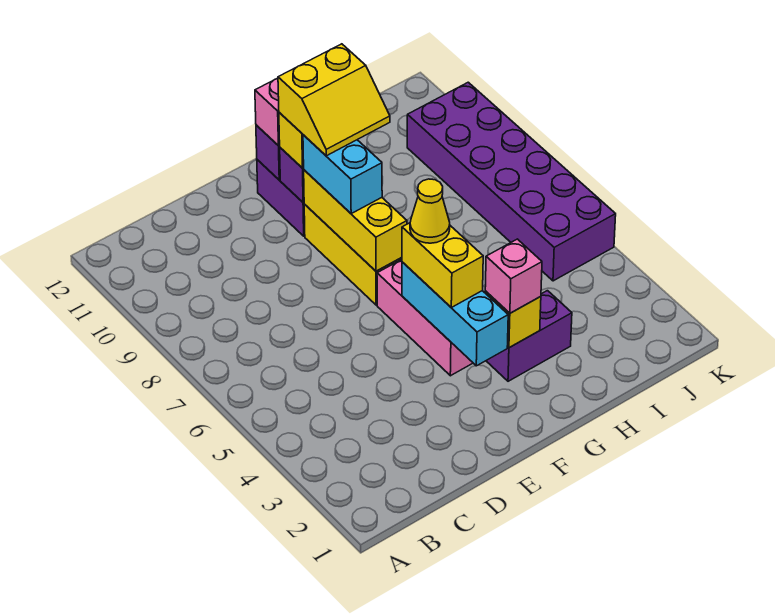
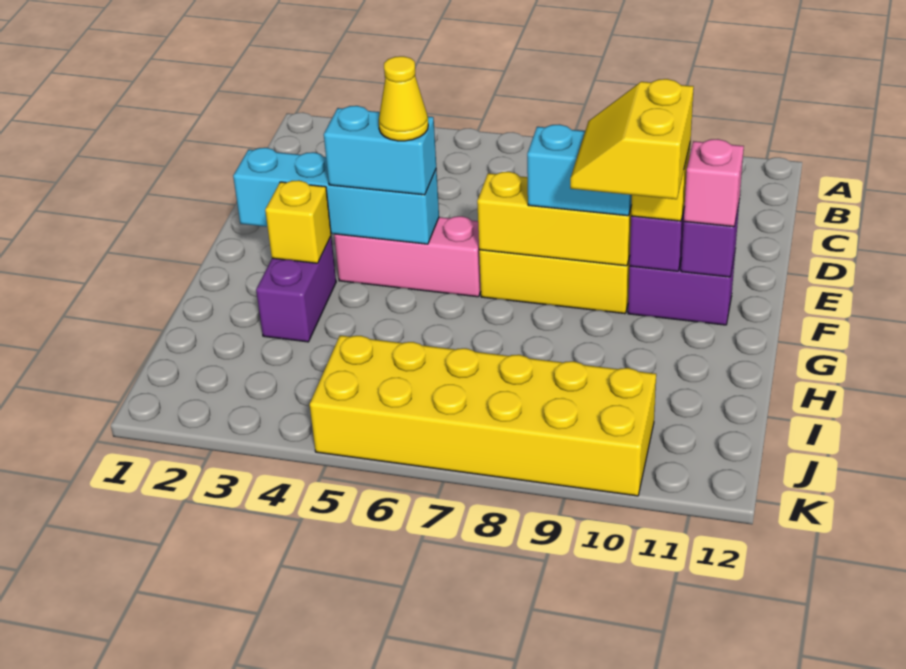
cyan 1x3 brick [402,262,508,366] -> cyan 1x4 brick [233,148,439,244]
yellow 1x2 brick [402,223,483,307] -> cyan 1x2 brick [324,106,436,195]
pink 1x1 brick [485,239,542,313] -> none
purple 2x6 brick [407,82,616,281] -> yellow 2x6 brick [310,335,656,496]

